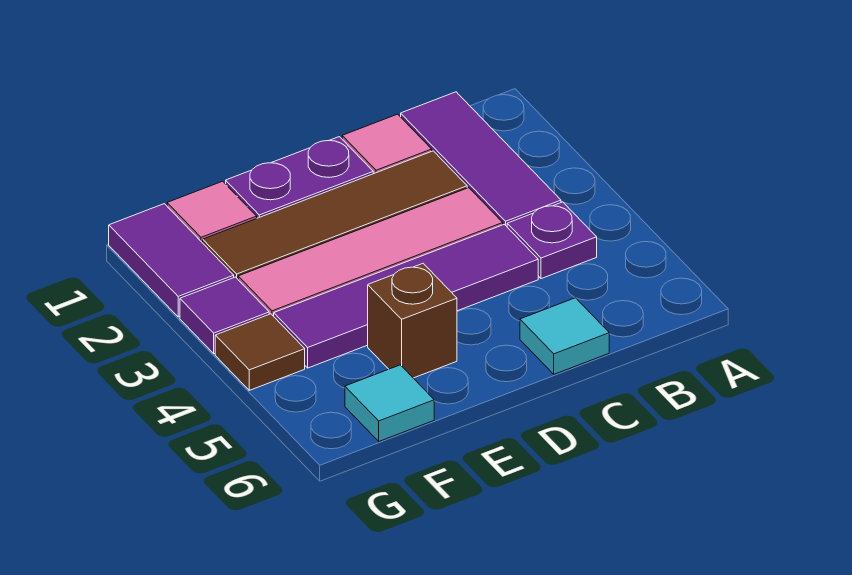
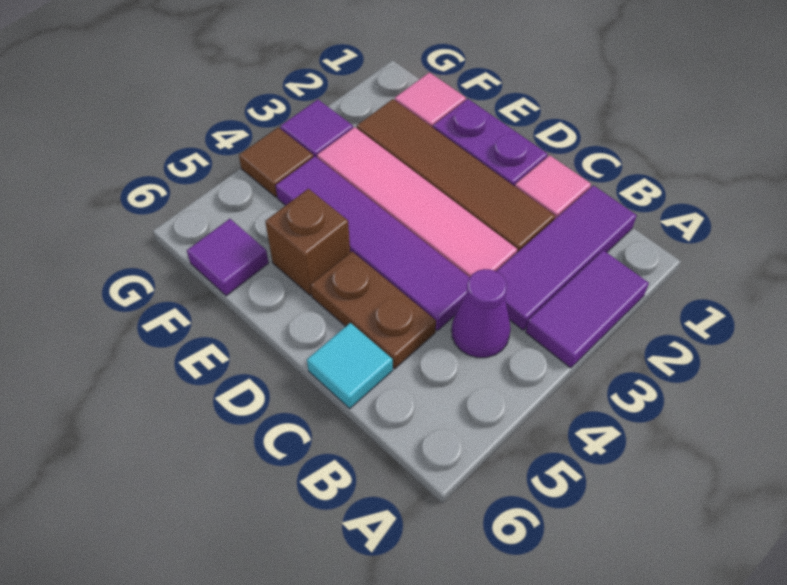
purple 1x1 plate [507,202,597,279] -> purple 1x1 cone [452,269,511,358]
none -> brown 1x2 plate [311,252,436,369]
cyan 1x1 tile [345,365,434,441] -> purple 1x1 tile [187,219,269,296]
purple 1x2 tile [109,204,234,317] -> purple 1x2 tile moved to [526,250,649,368]

